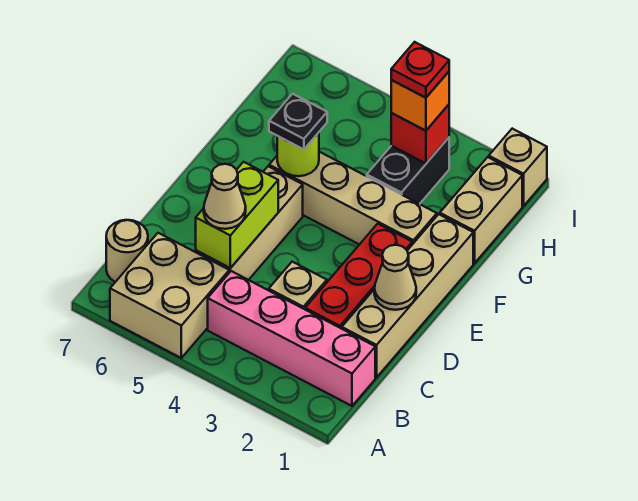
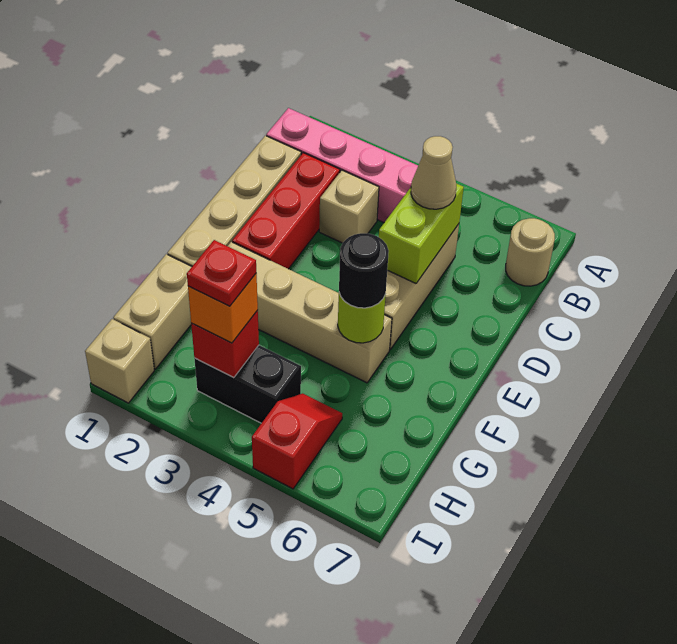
tan 2x2 brick [110,233,229,358] -> none
tan 1x1 cone [374,245,416,310] -> none
black 1x1 plate [269,94,327,149] -> black 1x1 round brick [339,233,389,308]
black 1x2 brick [367,138,449,204] -> black 1x2 brick turned to [194,345,301,423]
none -> red 1x2 slope [252,393,342,489]

